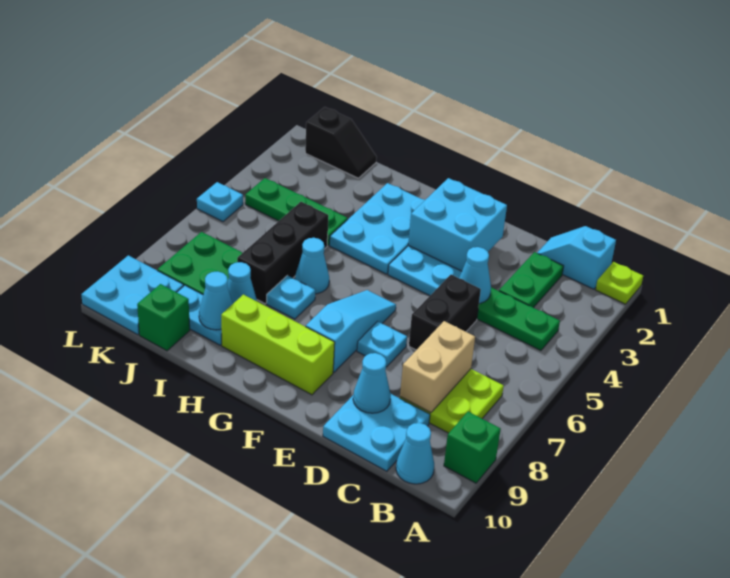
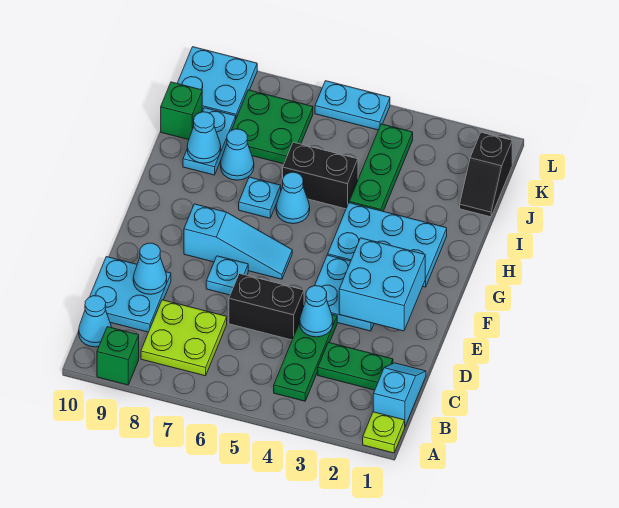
tan 1x2 brick [400,321,475,413] -> none
lime 1x3 brick [221,295,335,395] -> none
black 1x3 brick [237,202,328,304] -> black 1x2 brick [283,142,358,209]
cyan 1x1 plate [197,182,243,222] -> cyan 1x2 plate [315,81,390,130]

